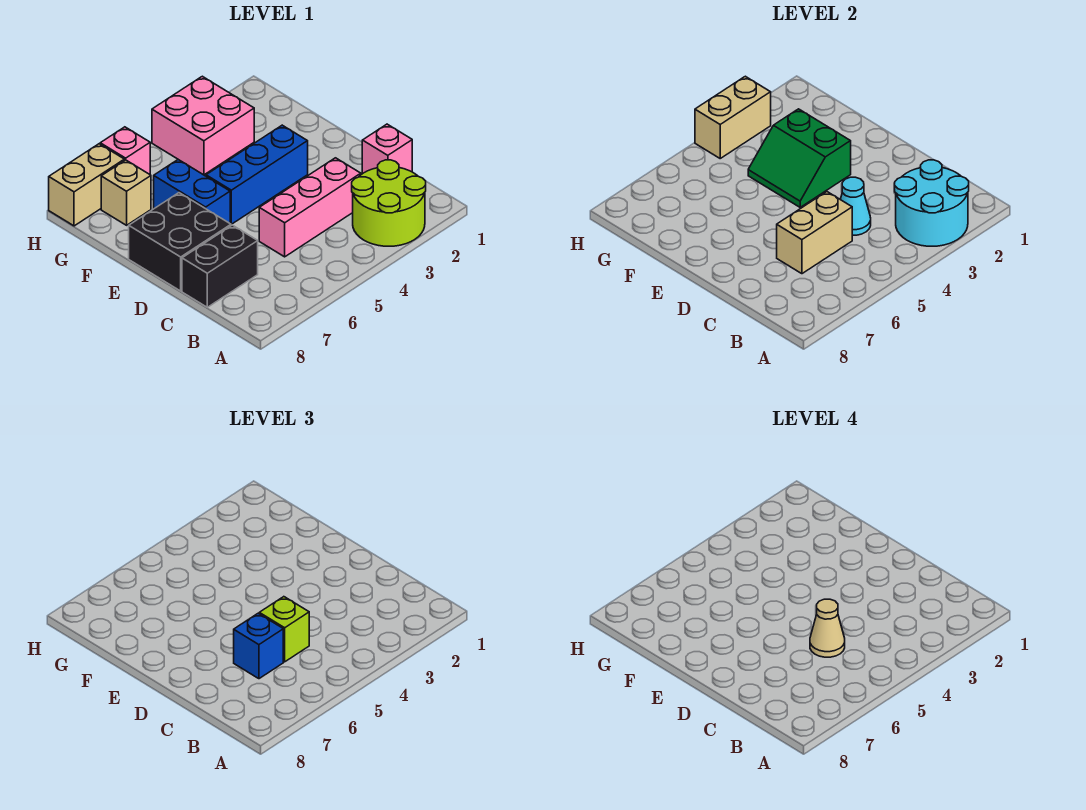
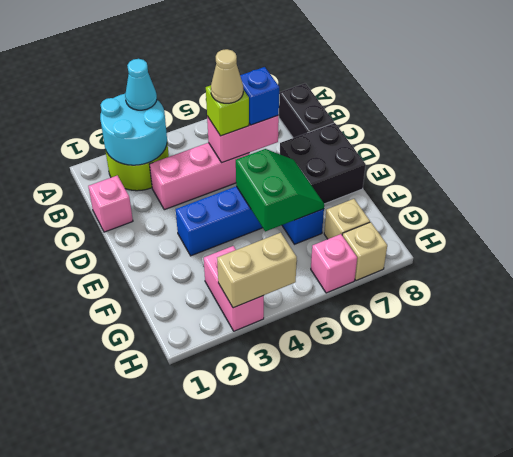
cyan 1x1 cone [840,177,871,235] -> cyan 1x1 cone moved to [125,59,157,110]
tan 1x2 brick [777,192,852,274] -> pink 1x2 brick [207,115,279,163]
black 1x2 brick [182,225,258,307] -> black 1x2 brick turned to [279,83,334,138]
green 2x2 slope [748,109,851,207] -> green 2x2 slope moved to [236,149,324,231]
pink 2x2 brick [152,76,254,175] -> pink 1x2 brick [204,246,264,331]
tan 1x2 brick [49,144,124,226] -> tan 1x1 brick [342,222,387,281]

